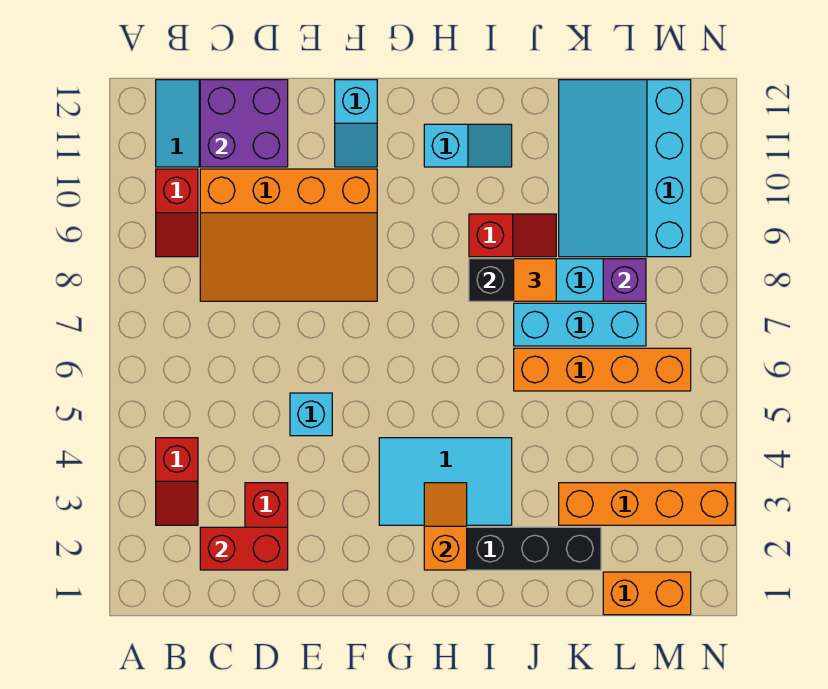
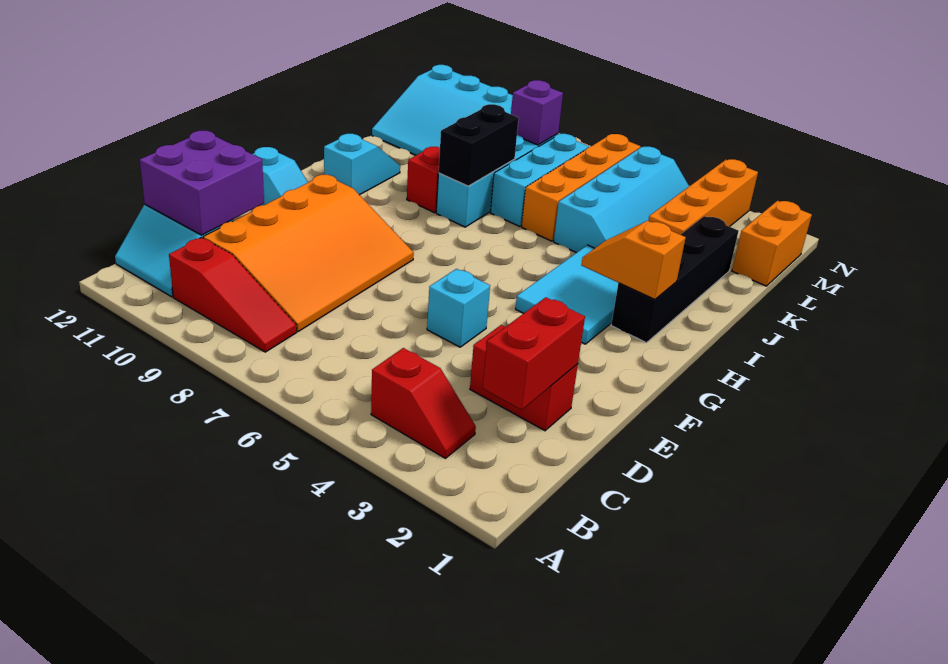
red 1x2 slope [156,169,198,257] -> red 1x3 slope [169,238,297,352]
none -> cyan 2x4 slope [554,147,689,253]
orange 1x1 tile [514,259,556,301] -> none

